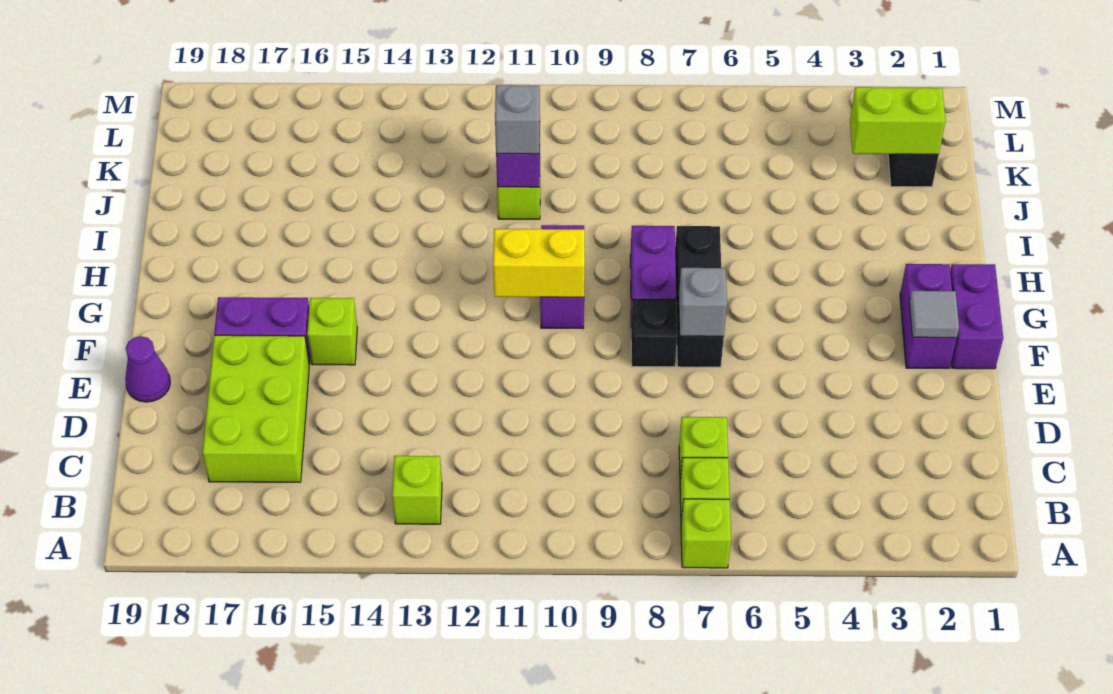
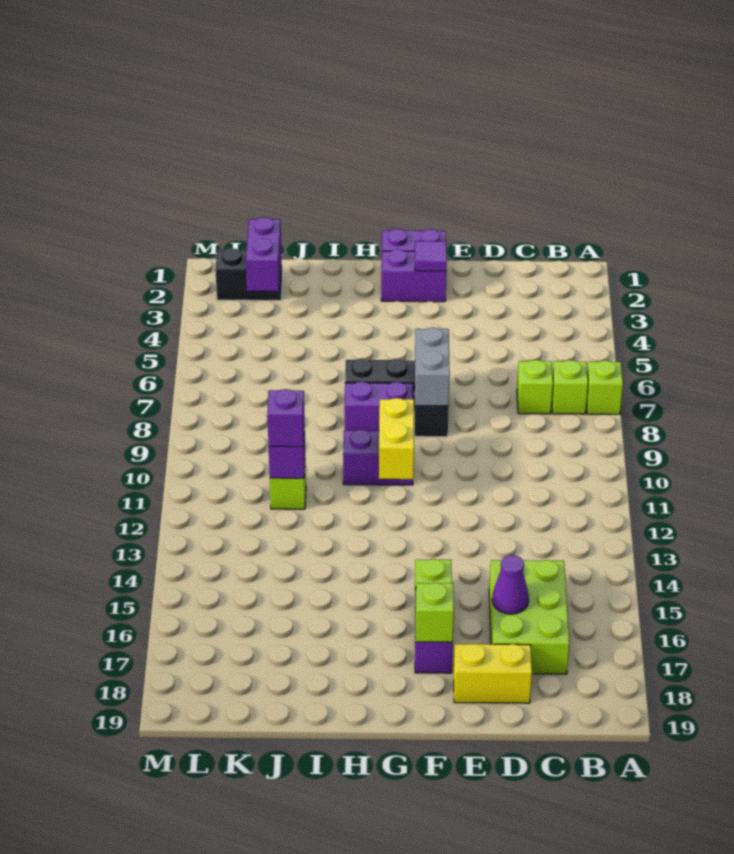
lime 1x1 brick [392,456,442,524] -> lime 1x1 brick moved to [416,583,454,642]
lime 2x3 brick [202,335,309,482] -> lime 2x3 brick turned to [489,560,569,674]
none -> yellow 1x2 brick [454,644,532,703]
purple 1x1 cone [125,336,170,402] -> purple 1x1 cone moved to [492,555,529,614]
grey 1x1 tile [909,291,959,338] -> purple 1x1 tile [415,241,447,271]
grey 1x1 brick [679,268,727,336] -> grey 1x2 brick [415,327,450,406]
grey 1x1 brick [495,85,540,154] -> purple 1x1 brick [267,389,305,447]
lime 1x2 brick [850,87,946,155] -> purple 1x2 brick [246,217,281,291]

